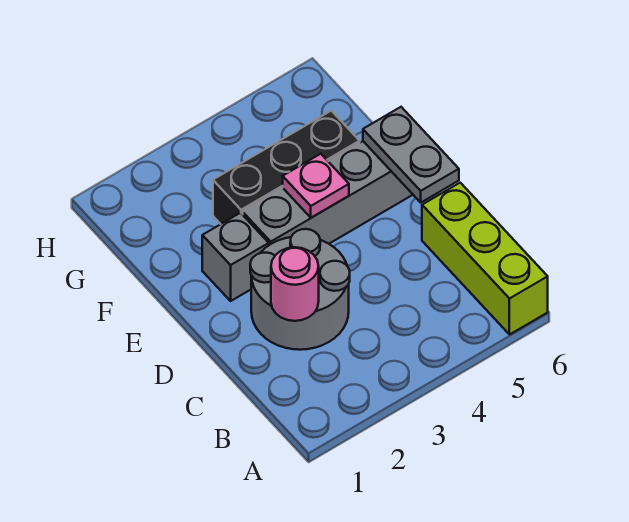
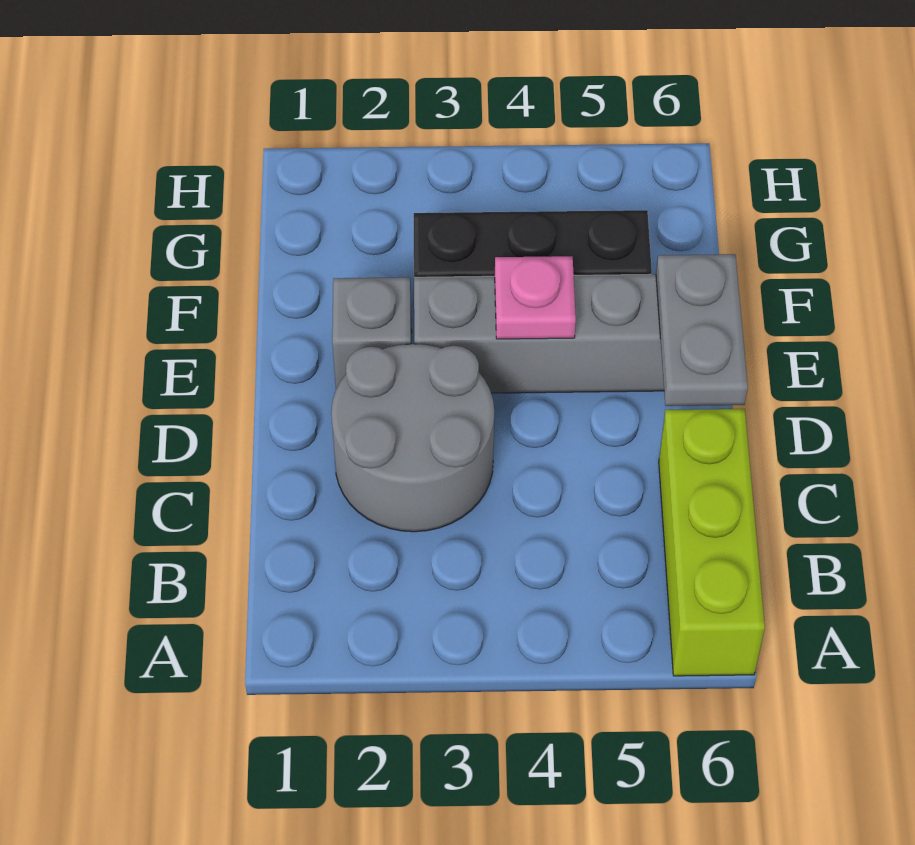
pink 1x1 round brick [271,247,319,321] -> none

